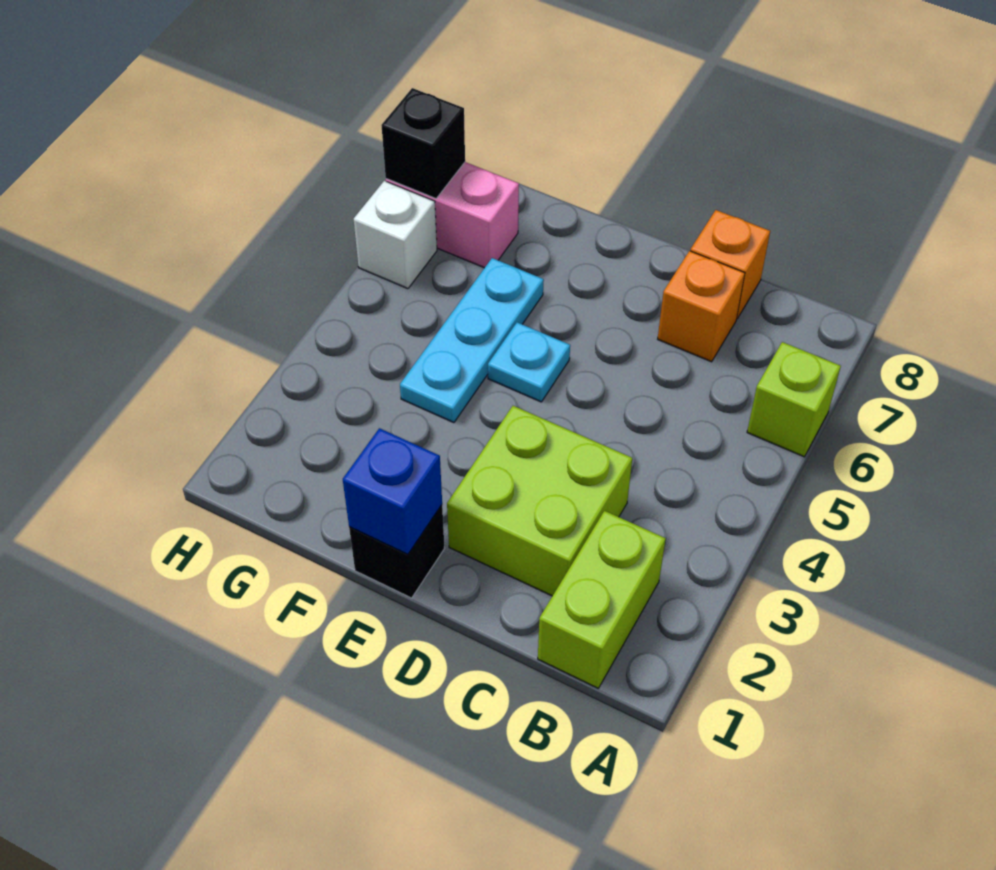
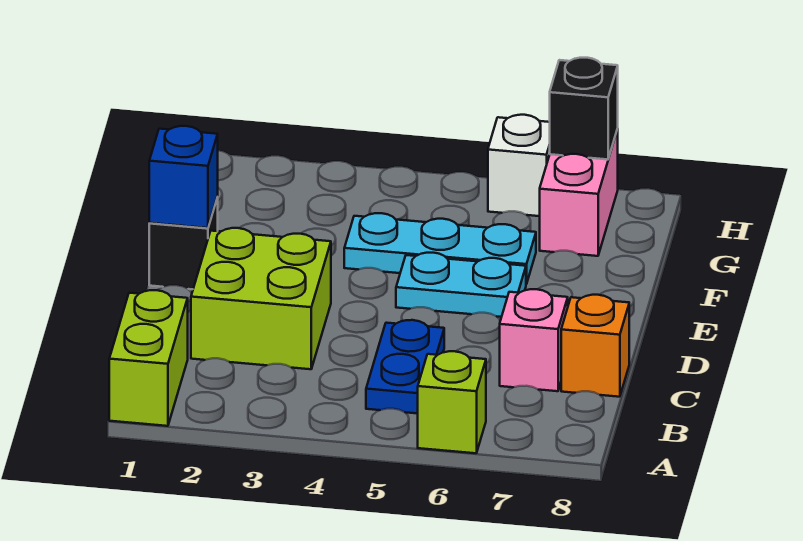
lime 1x2 brick [538,511,666,688] -> lime 1x2 brick turned to [109,290,188,426]
none -> blue 1x2 plate [366,320,444,414]
orange 1x1 brick [658,251,745,362] -> pink 1x1 brick [500,289,568,391]
cyan 1x1 plate [488,322,570,402] -> cyan 1x2 plate [396,253,526,317]

